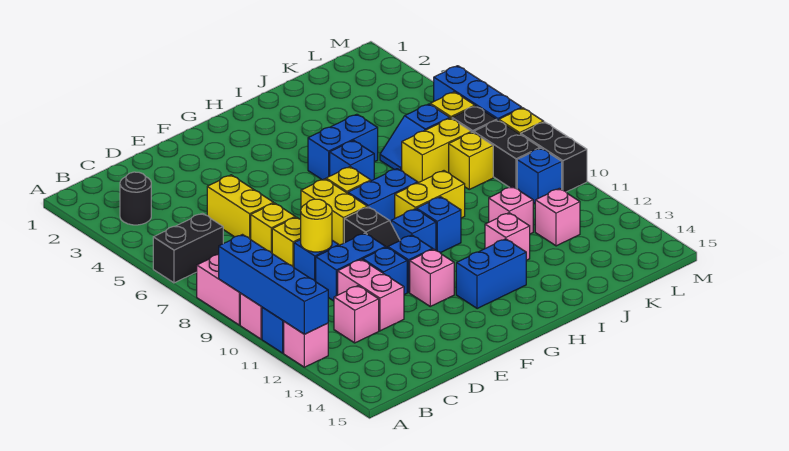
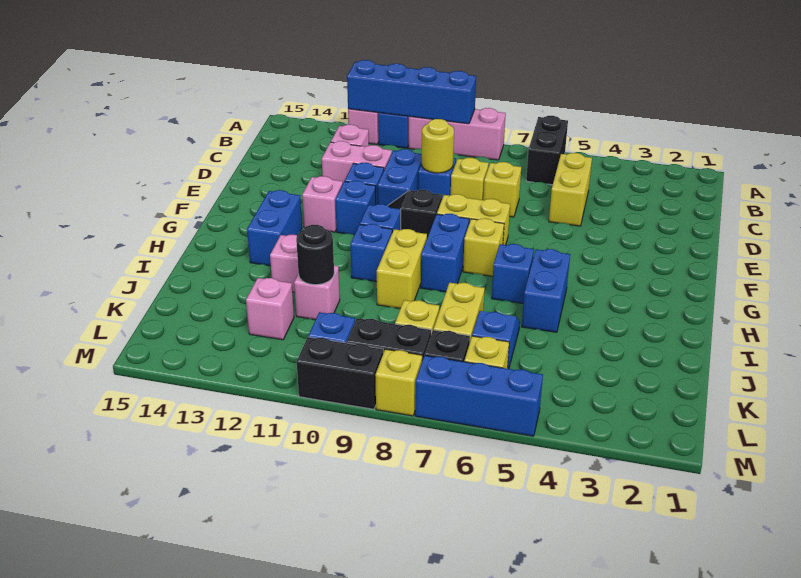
black 1x1 round brick [120,172,151,225] -> black 1x1 round brick moved to [296,225,334,285]
yellow 1x2 brick [207,175,274,240] -> yellow 1x2 brick turned to [549,153,592,226]

